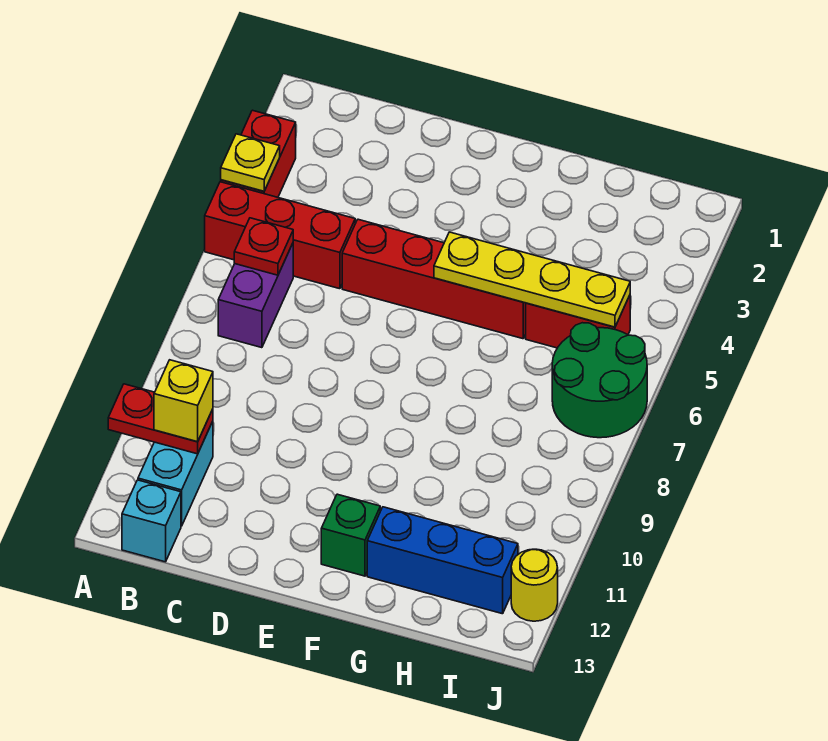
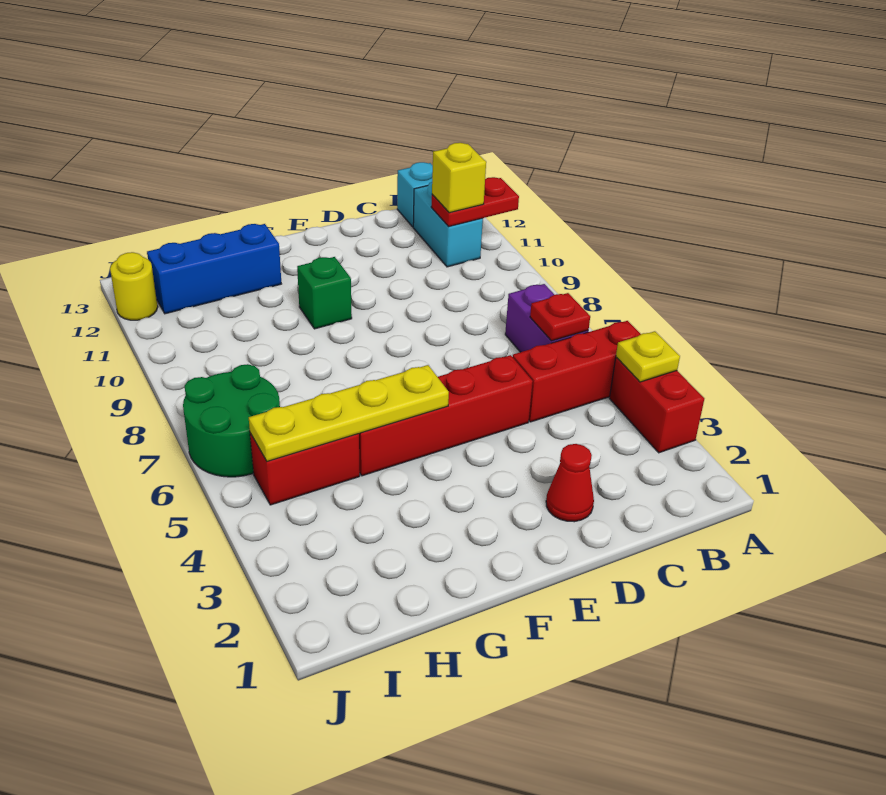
none -> red 1x1 cone [546,444,594,522]
green 1x1 brick [321,494,380,576] -> green 1x1 brick moved to [297,257,352,329]

